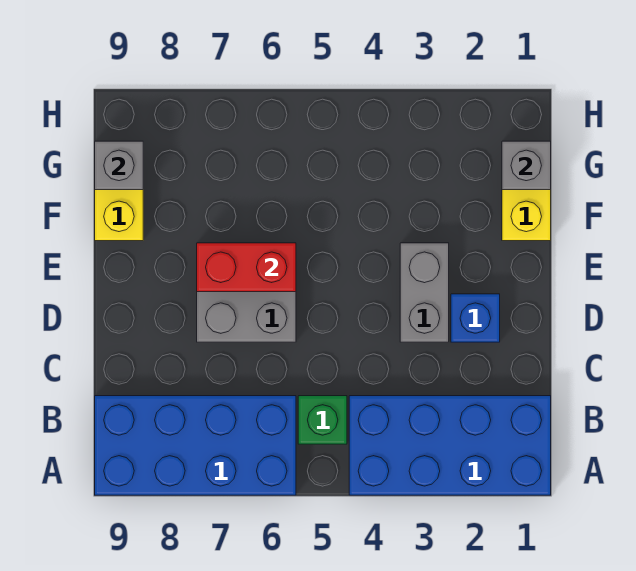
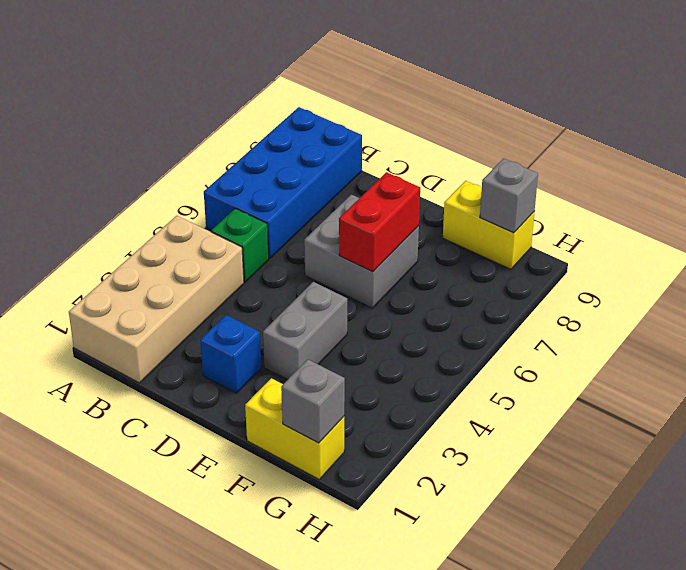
blue 2x4 brick [349,396,551,495] -> tan 2x4 brick [69,216,244,383]
grey 1x2 brick [400,243,449,342] -> grey 1x2 brick turned to [263,282,347,380]

